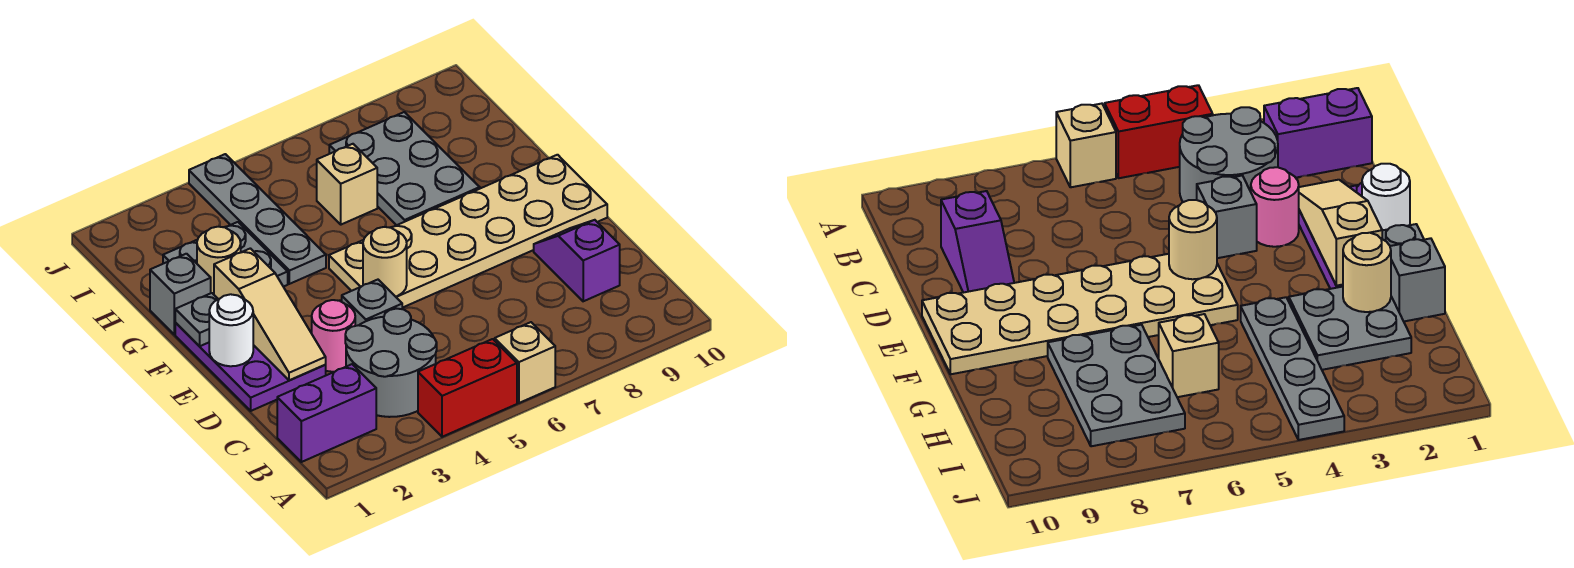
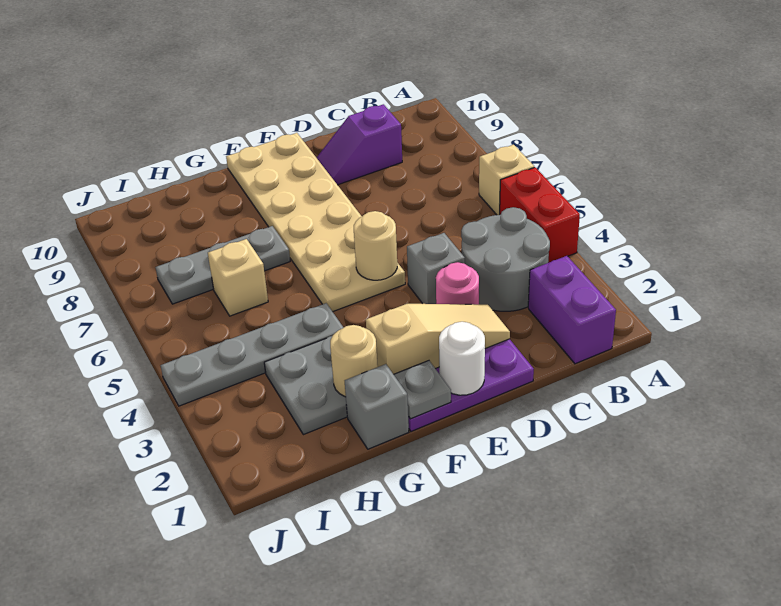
grey 2x3 plate [329,112,480,225] -> grey 1x3 plate [156,226,290,304]

